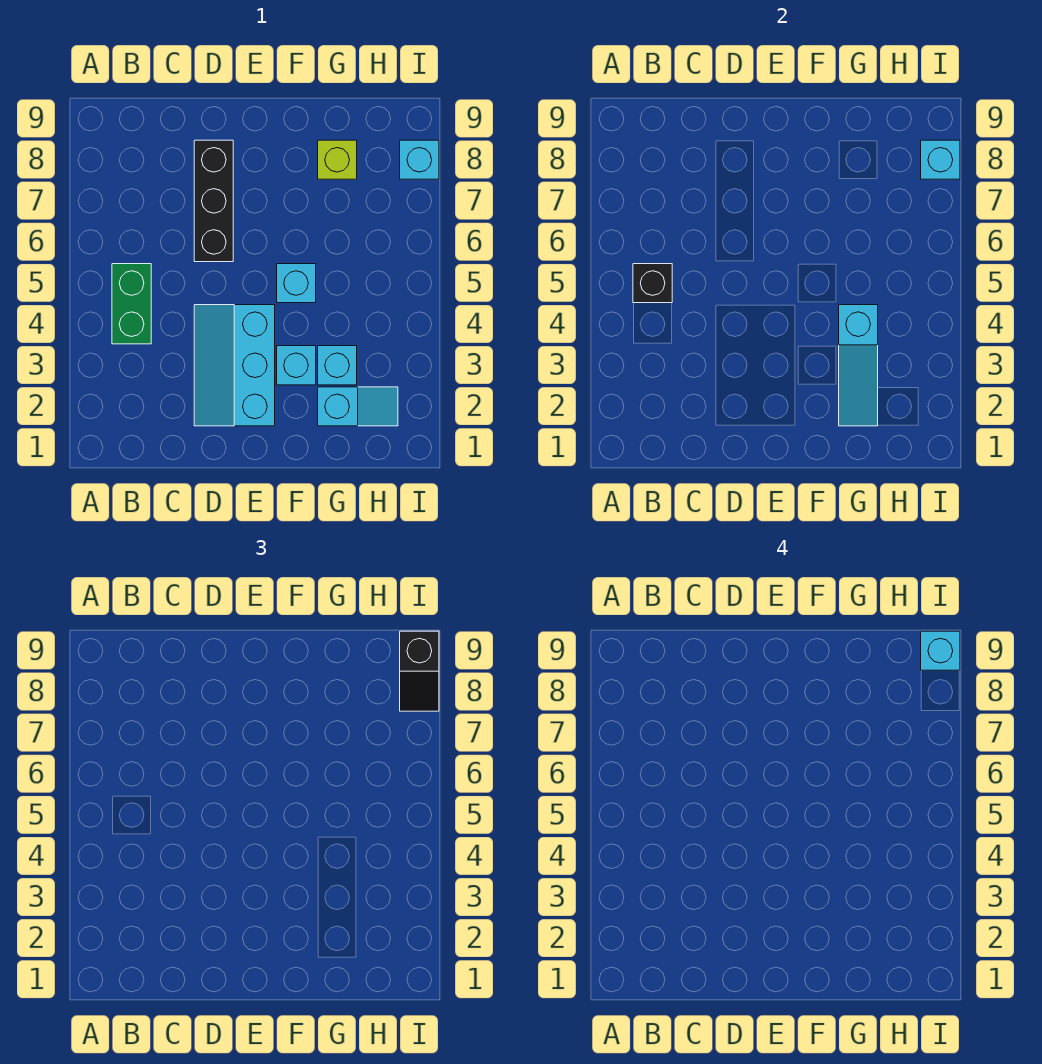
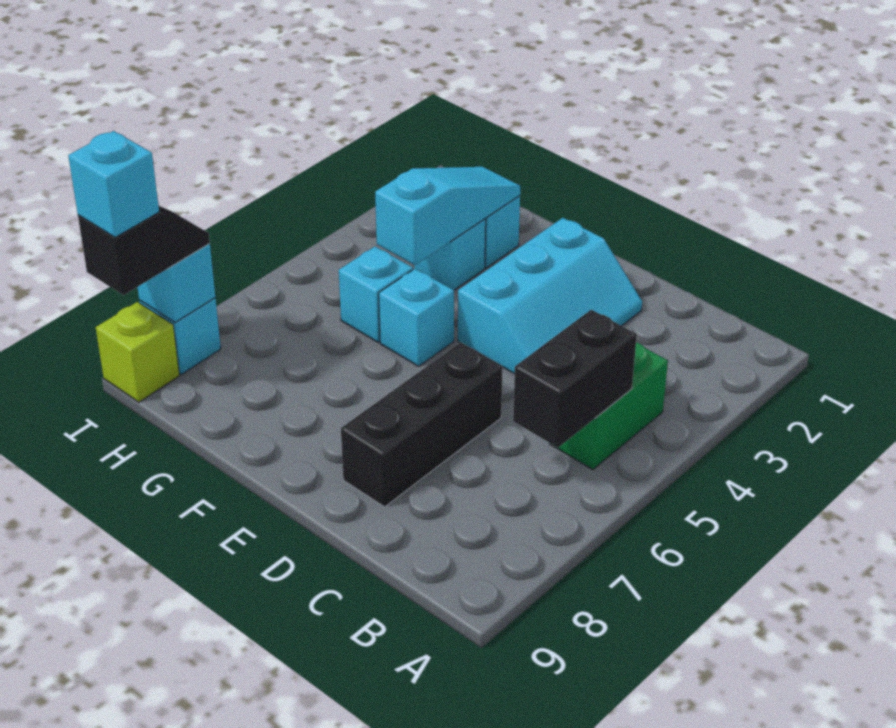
black 1x1 brick [633,264,672,303] -> black 1x2 brick [513,310,637,448]
cyan 1x1 brick [277,346,316,385] -> cyan 1x1 brick moved to [339,246,413,342]
lime 1x1 brick [318,140,357,179] -> lime 1x1 brick moved to [96,302,179,402]

